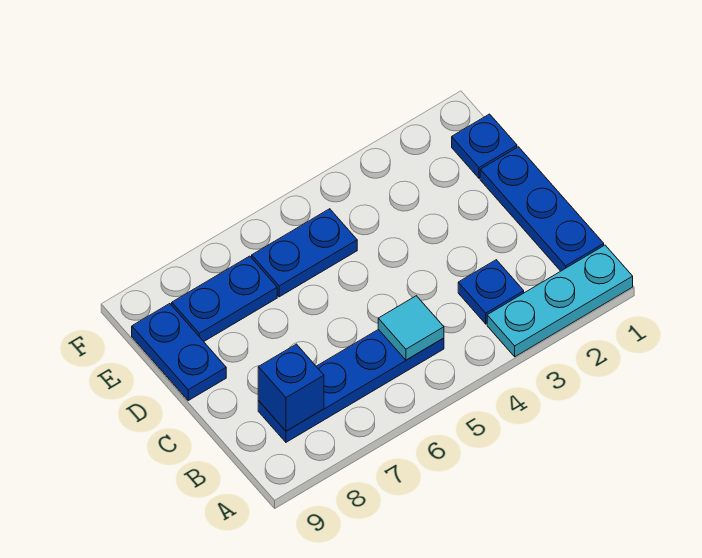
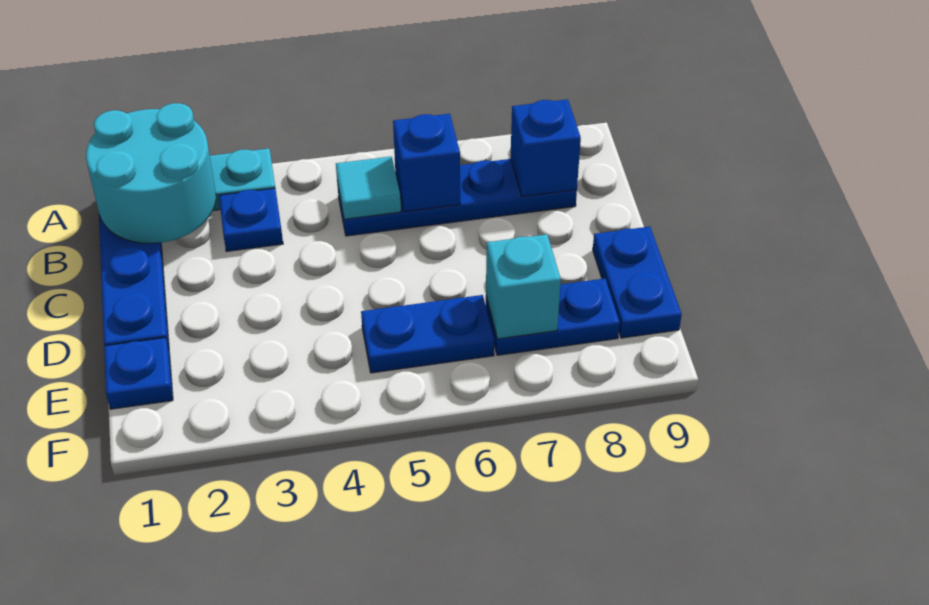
none -> cyan 2x2 round brick [86,103,216,243]
none -> blue 1x1 brick [393,114,460,212]
none -> cyan 1x1 brick [486,234,561,339]

